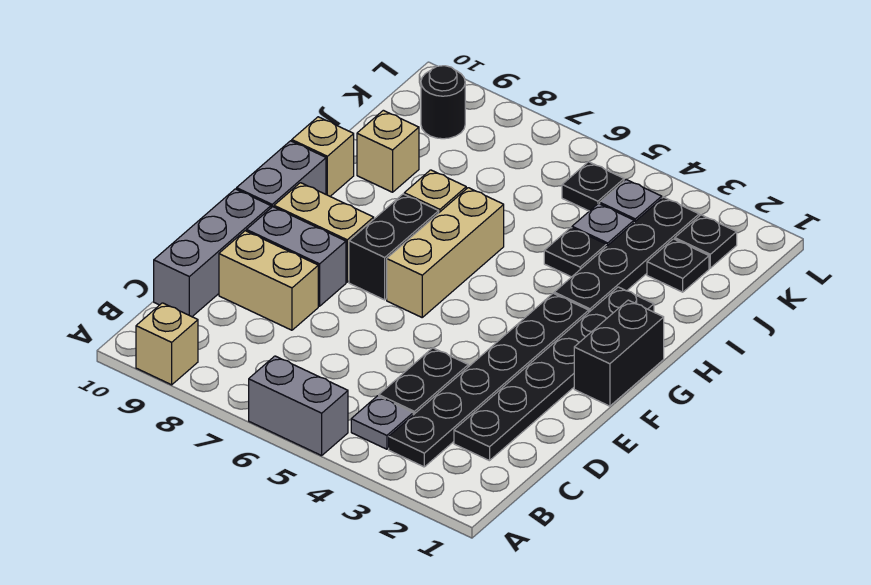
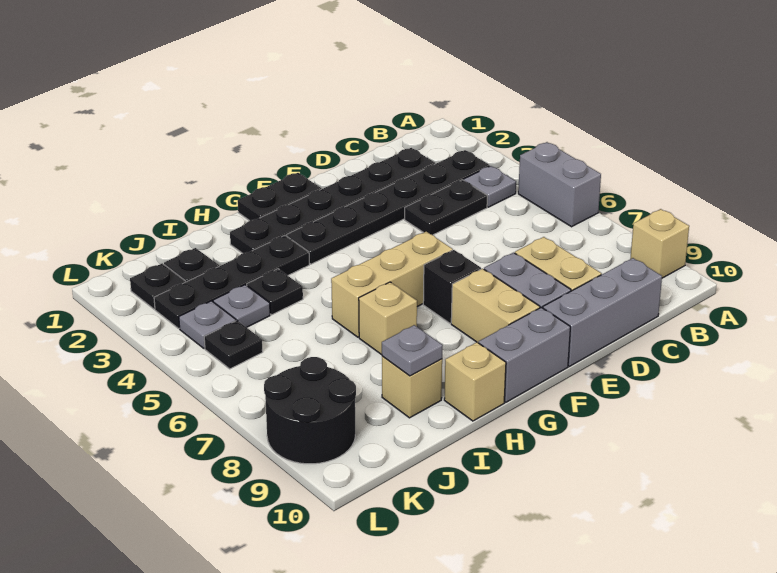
black 1x2 brick [574,300,664,406] -> black 1x2 plate [238,173,321,221]
black 1x2 brick [349,194,439,300] -> black 1x1 brick [423,250,481,323]
none -> grey 1x1 plate [382,325,443,376]
black 1x1 round brick [421,66,465,139] -> black 2x2 round brick [264,357,356,464]

